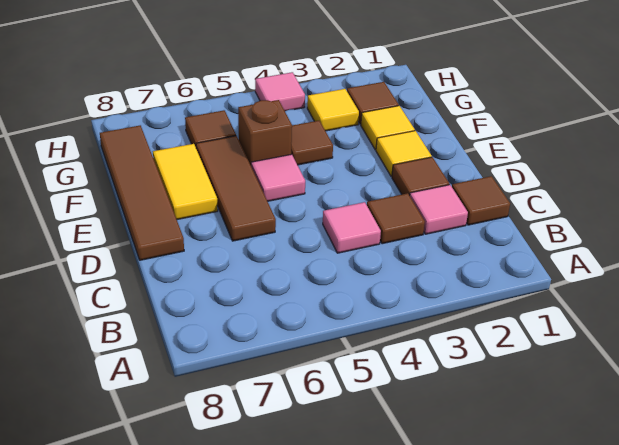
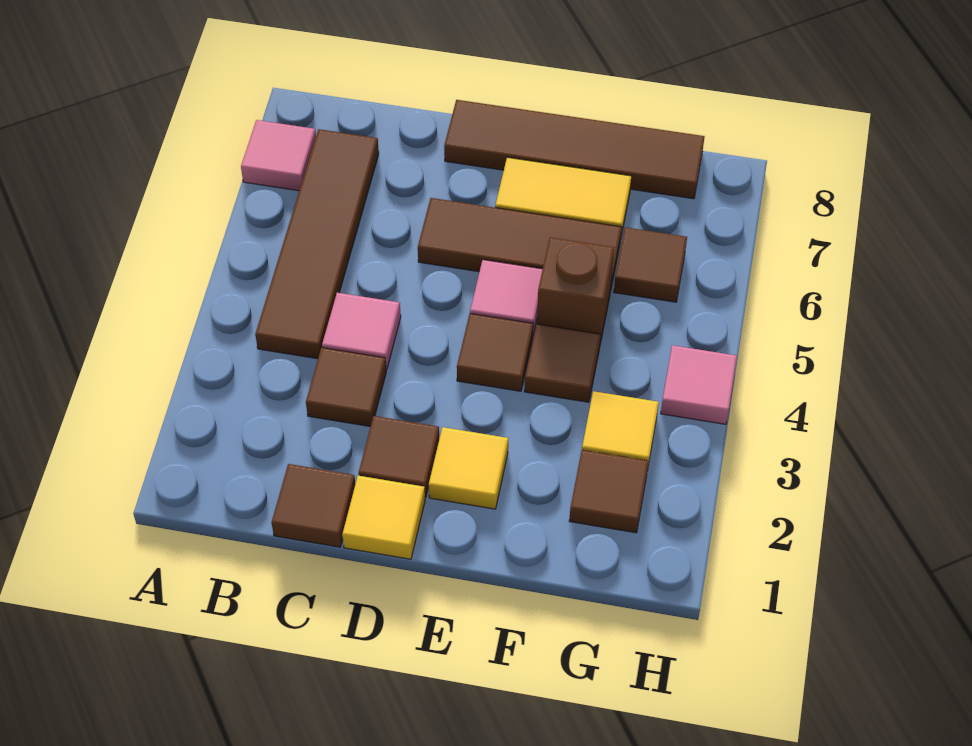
none -> brown 1x4 tile [255,129,379,359]
pink 1x1 tile [410,185,468,234] -> pink 1x1 tile moved to [241,120,316,191]
none -> brown 1x1 tile [457,314,533,391]
yellow 1x1 tile [361,106,415,150] -> yellow 1x1 tile moved to [342,476,425,559]

